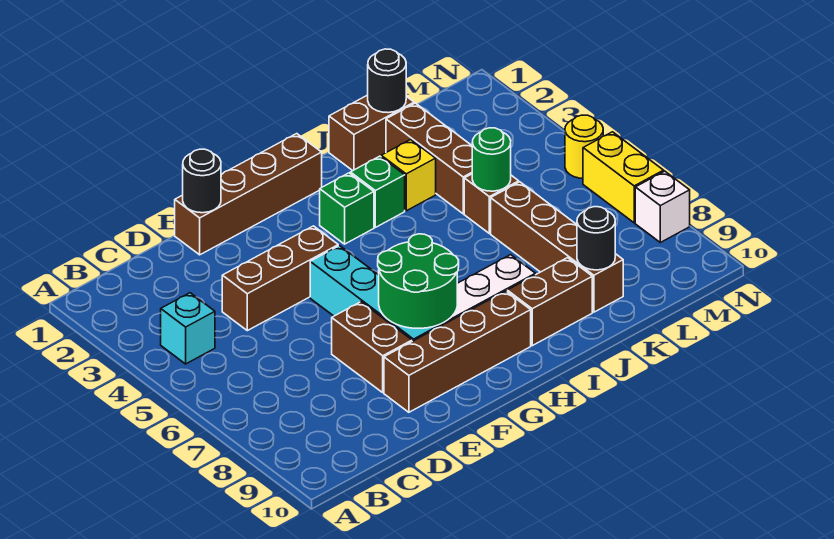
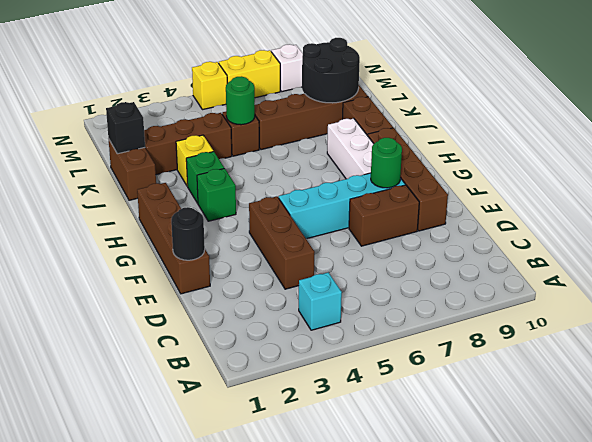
green 2x2 round brick [378,234,459,328] -> green 1x1 round brick [371,138,402,188]
black 1x1 round brick [368,49,406,113] -> black 1x1 brick [106,102,145,154]
black 1x1 round brick [577,207,615,270] -> black 2x2 round brick [302,38,360,103]
yellow 1x1 round brick [565,115,603,178] -> yellow 1x1 brick [192,62,227,110]

